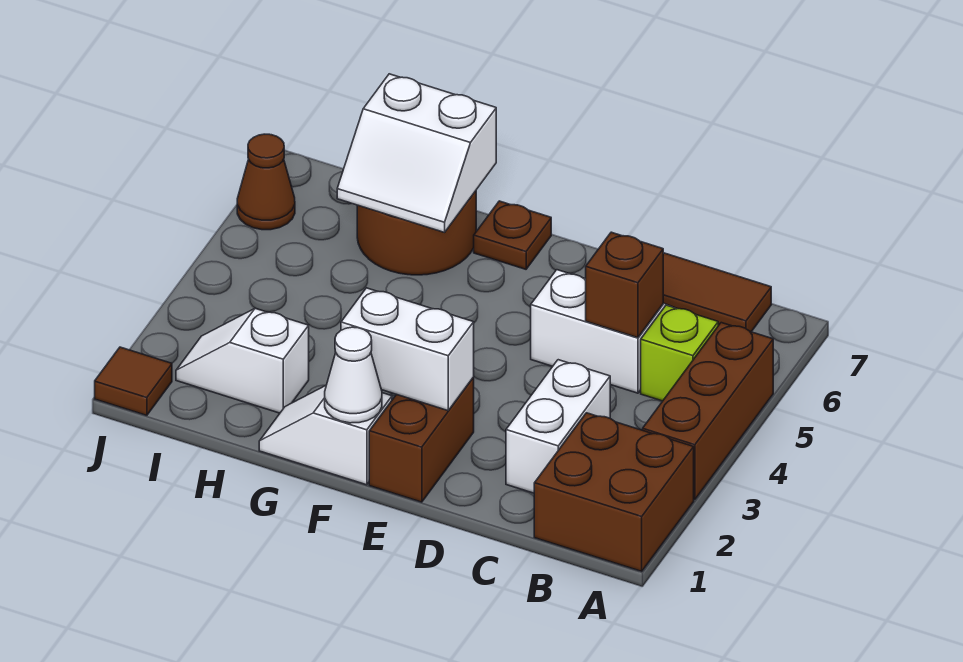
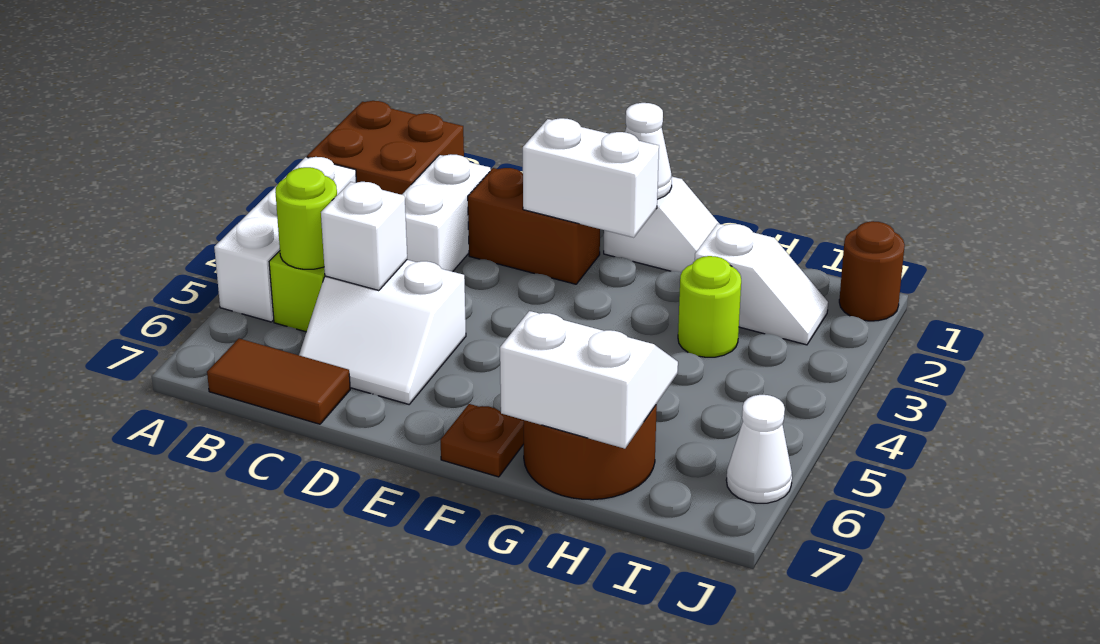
brown 1x3 brick [643,323,773,500] -> white 1x3 brick [214,157,356,322]
none -> lime 1x1 round brick [275,167,337,269]
brown 1x1 brick [586,232,663,338] -> white 1x1 brick [321,182,407,291]
brown 1x2 brick [369,378,474,502] -> brown 1x2 brick turned to [468,168,600,284]
none -> lime 1x1 round brick [678,256,741,357]
brown 1x1 tile [95,347,172,415] -> brown 1x1 round brick [839,221,905,321]
brown 1x1 cone [237,134,295,230] -> white 1x1 cone [726,395,792,503]

